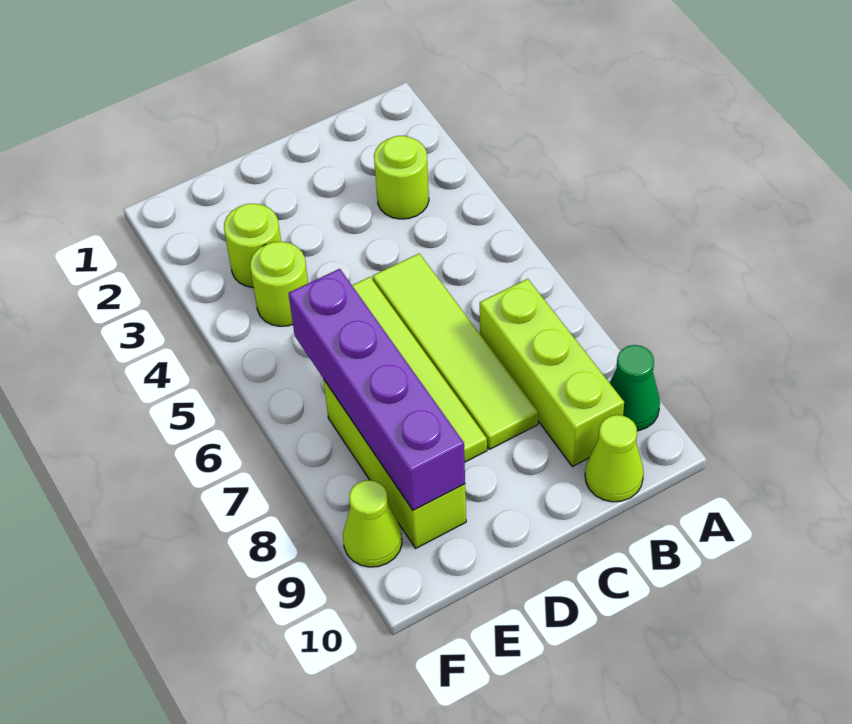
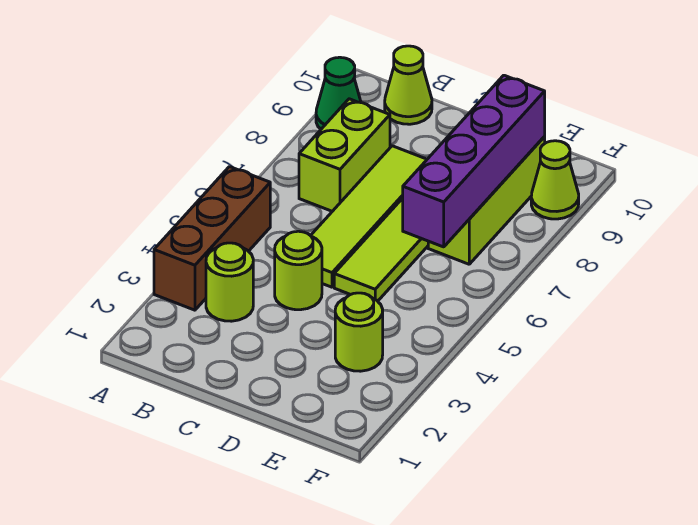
none -> brown 1x3 brick [154,167,270,310]
lime 1x3 brick [480,279,624,467] -> lime 1x2 brick [299,99,390,211]
lime 1x1 round brick [250,242,308,326] -> lime 1x1 round brick moved to [275,231,322,310]

